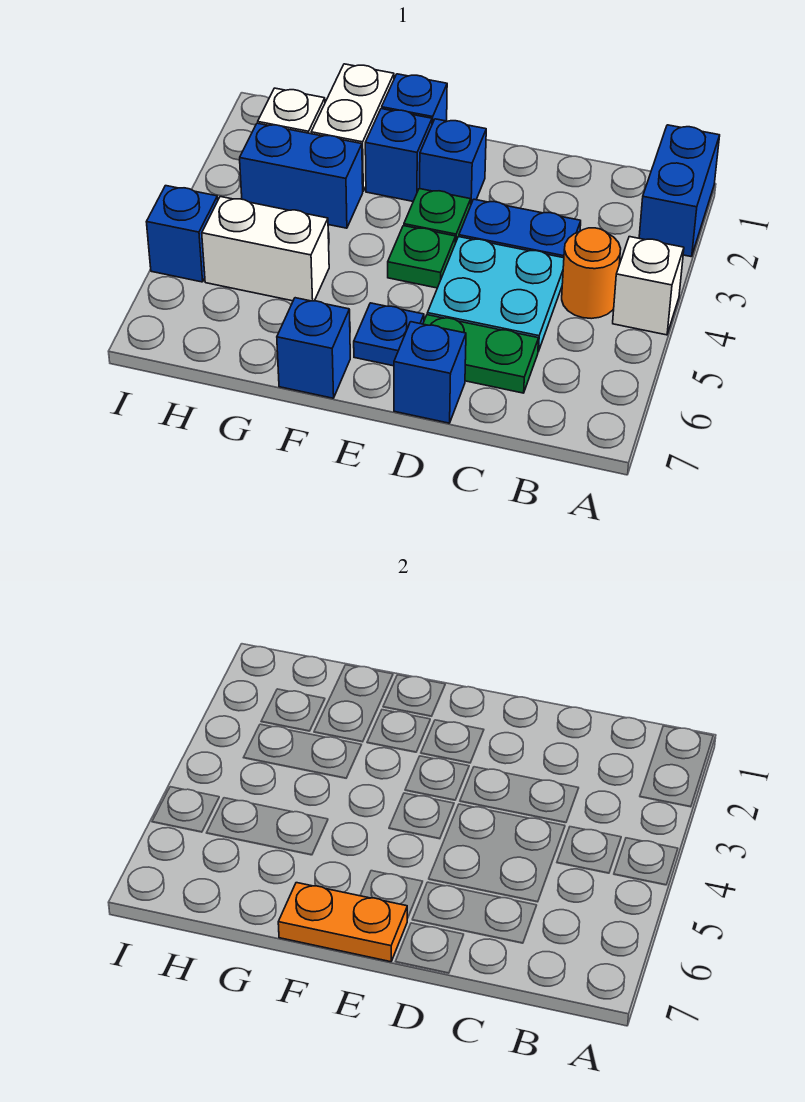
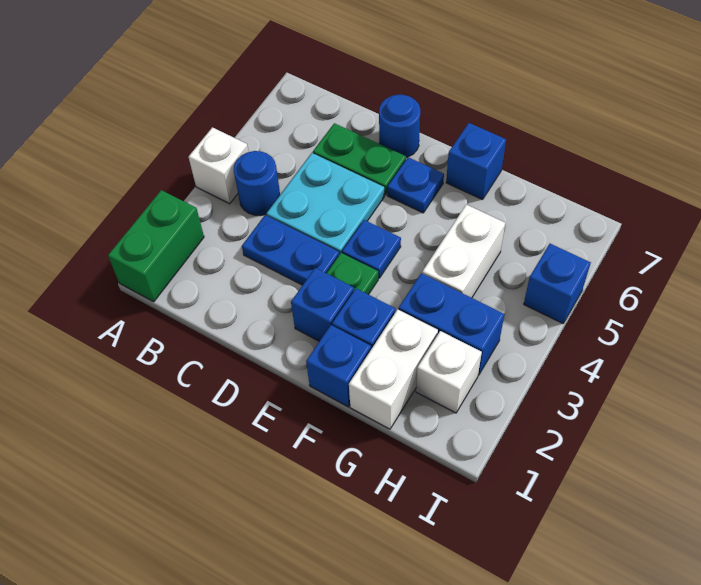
blue 1x2 brick [639,125,720,257] -> green 1x2 brick [108,190,204,302]
orange 1x1 round brick [562,228,621,319] -> blue 1x1 round brick [234,151,280,216]
blue 1x1 brick [394,322,466,423] -> blue 1x1 round brick [379,95,420,158]
green 1x1 plate [388,226,456,288] -> blue 1x1 plate [342,220,401,278]
orange 1x2 plate [278,883,408,962] -> none
white 1x2 brick [202,197,329,301] -> white 1x2 brick turned to [422,205,505,298]

